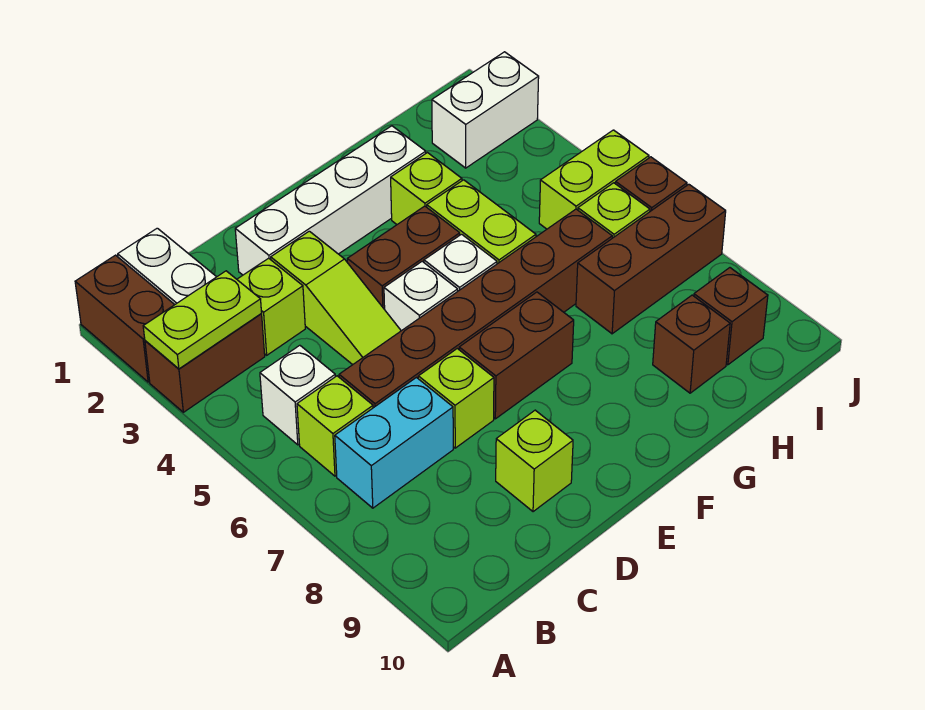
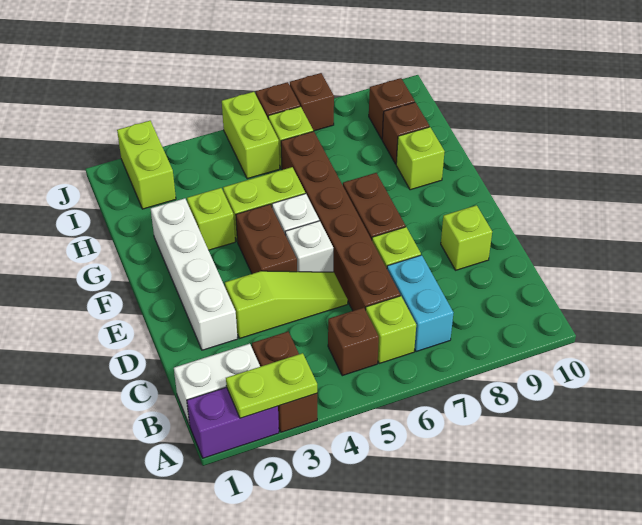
brown 1x2 brick [75,255,175,382] -> purple 1x2 brick [187,387,279,458]
lime 1x2 plate [143,271,262,369] -> lime 1x2 plate turned to [226,353,317,418]
white 1x1 brick [260,345,335,445] -> brown 1x1 brick [328,308,379,376]
lime 1x1 brick [237,258,305,355] -> lime 1x1 brick moved to [396,127,445,190]
brown 1x3 brick [576,184,726,334] -> brown 1x1 brick [290,73,334,131]
white 1x2 brick [432,52,539,168] -> lime 1x2 brick [117,121,176,209]

